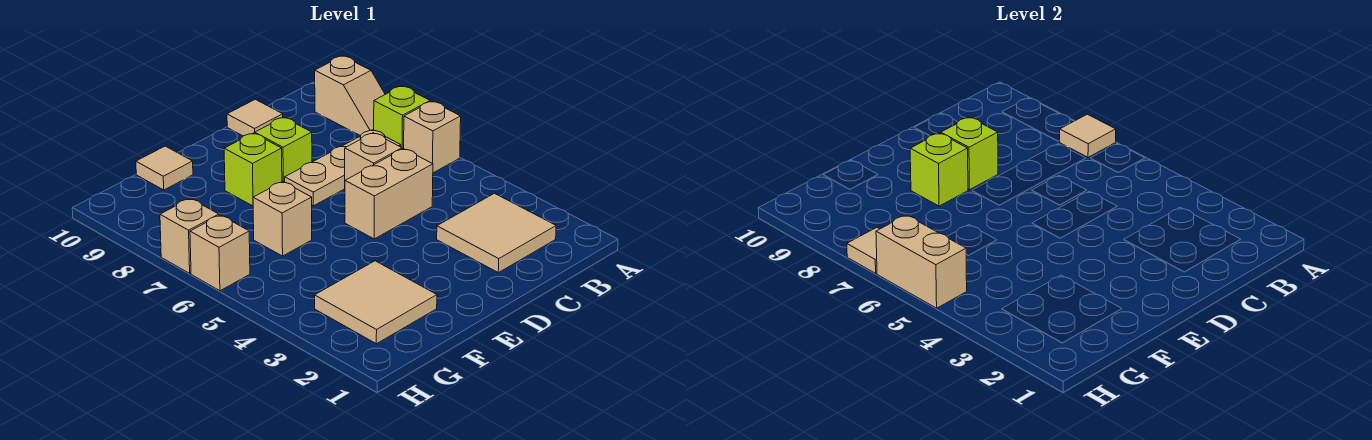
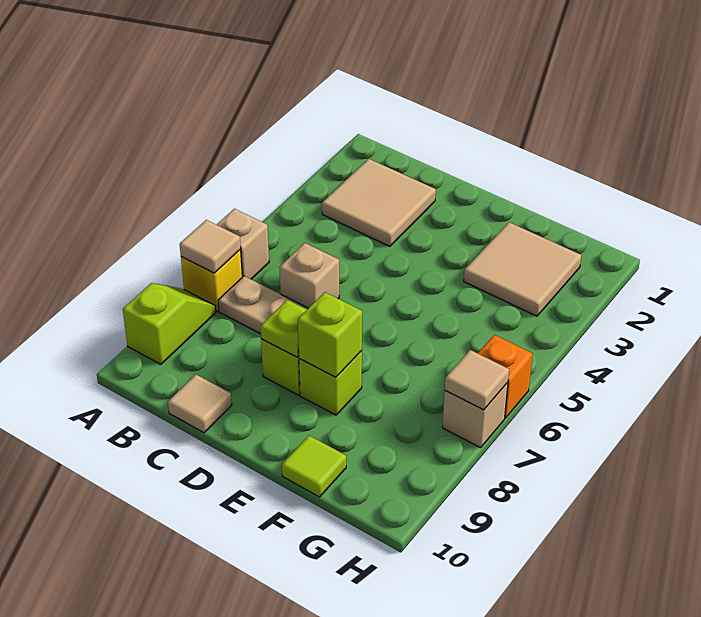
lime 1x1 brick [374,86,430,149] -> yellow 1x1 brick [181,250,242,311]
tan 1x2 slope [315,56,385,135] -> lime 1x2 slope [123,283,216,364]
tan 1x2 brick [345,149,433,239] -> none
lime 1x1 brick [941,117,998,190] -> lime 1x1 plate [260,300,307,357]
tan 1x1 brick [253,182,312,256] -> none
tan 1x1 tile [136,146,193,190] -> lime 1x1 tile [282,436,346,497]
tan 1x2 brick [876,215,967,308] -> none
tan 1x1 brick [190,215,250,291] -> orange 1x1 brick [478,335,533,418]

